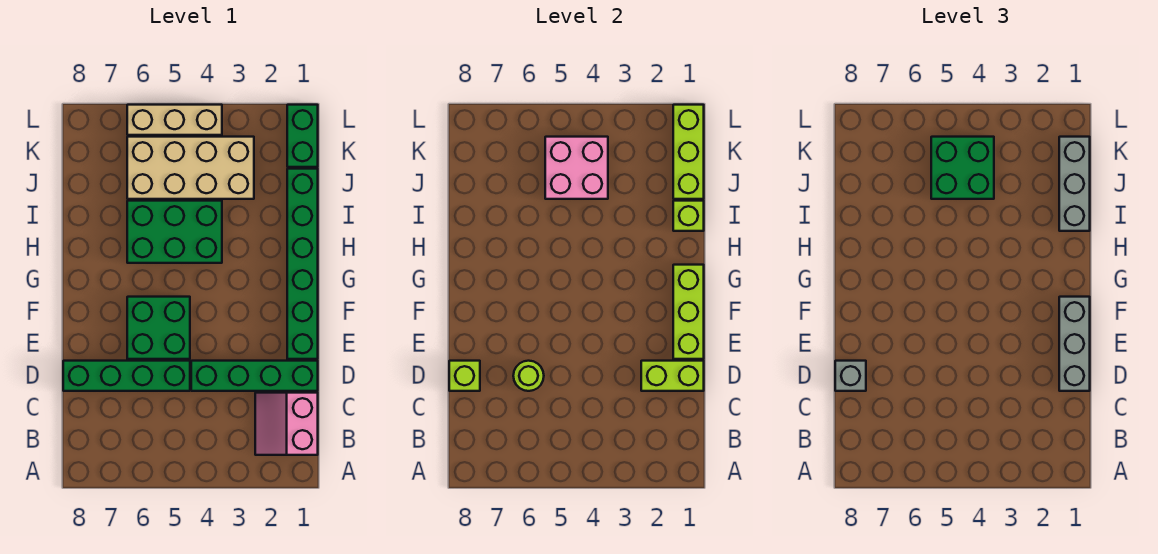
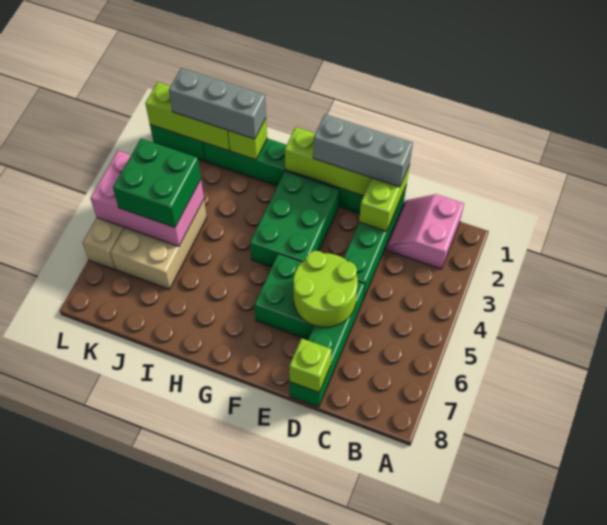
pink 2x2 slope [255,393,318,455] -> pink 2x2 slope turned to [386,194,464,269]
lime 1x1 round brick [513,361,544,391] -> lime 2x2 round brick [293,251,358,327]
grey 1x1 brick [835,361,866,391] -> none
green 2x3 brick [127,201,222,263] -> green 2x3 brick moved to [250,171,339,267]
tan 2x4 brick [127,137,254,199] -> tan 2x3 brick [110,200,207,289]
pink 2x2 brick [545,137,608,199] -> pink 2x3 brick [90,151,204,246]

